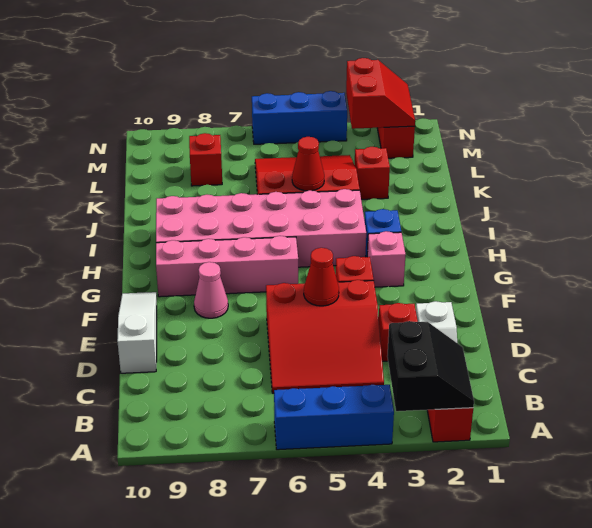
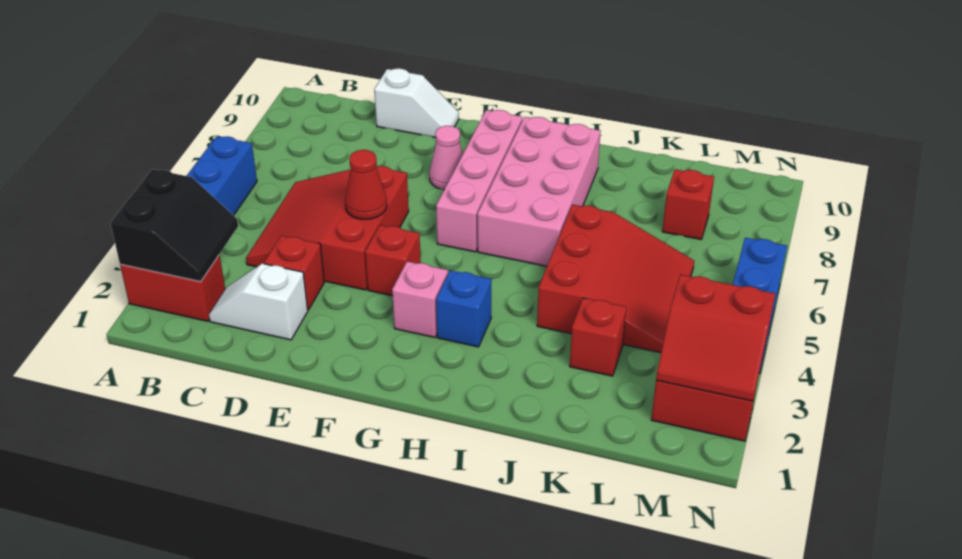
black 2x2 slope [387,321,474,411] -> black 2x2 slope turned to [110,169,238,282]
white 1x3 slope [117,292,157,373] -> white 1x2 slope [374,68,459,138]
pink 2x6 brick [156,189,366,267] -> pink 2x4 brick [478,117,601,266]
red 1x1 cone [292,137,324,191] -> none

